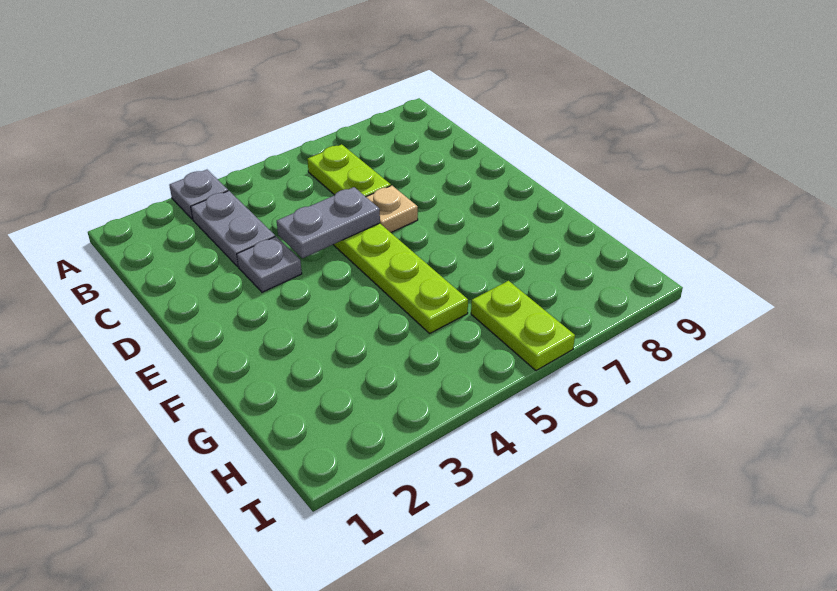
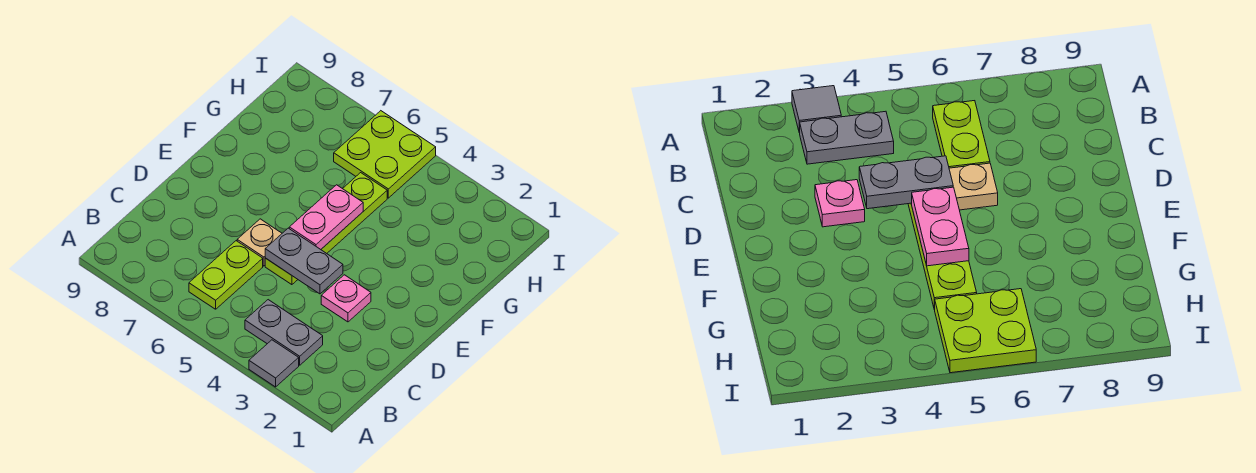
grey 1x1 plate [169,170,228,219] -> grey 1x1 tile [249,340,299,387]
grey 1x2 plate [191,191,275,266] -> grey 1x2 plate turned to [245,300,323,365]
grey 1x1 plate [237,237,302,292] -> pink 1x1 plate [321,275,371,322]
none -> pink 1x2 plate [289,185,363,249]
lime 1x2 plate [471,281,575,371] -> lime 2x2 plate [334,111,436,198]

